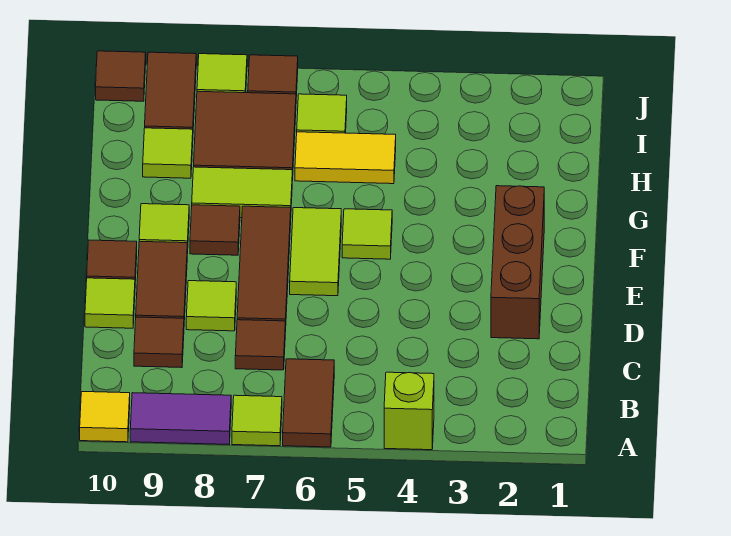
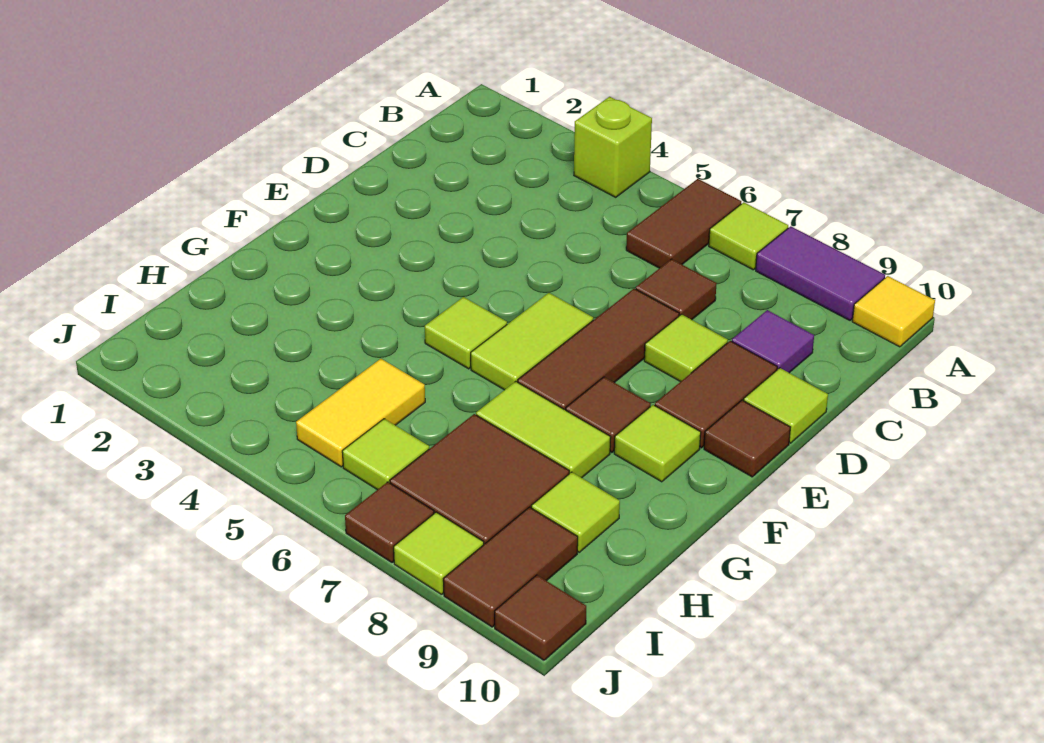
brown 1x1 tile [134,317,184,368] -> purple 1x1 tile [732,310,814,373]
brown 1x3 brick [491,186,544,339] -> none
yellow 1x2 tile [295,132,396,184] -> yellow 1x2 tile turned to [296,359,425,467]

